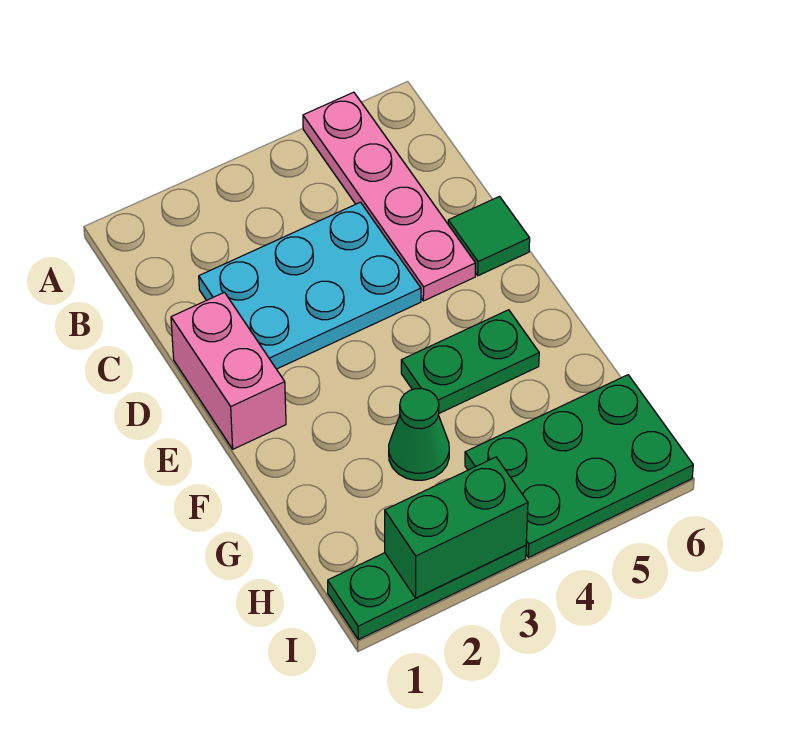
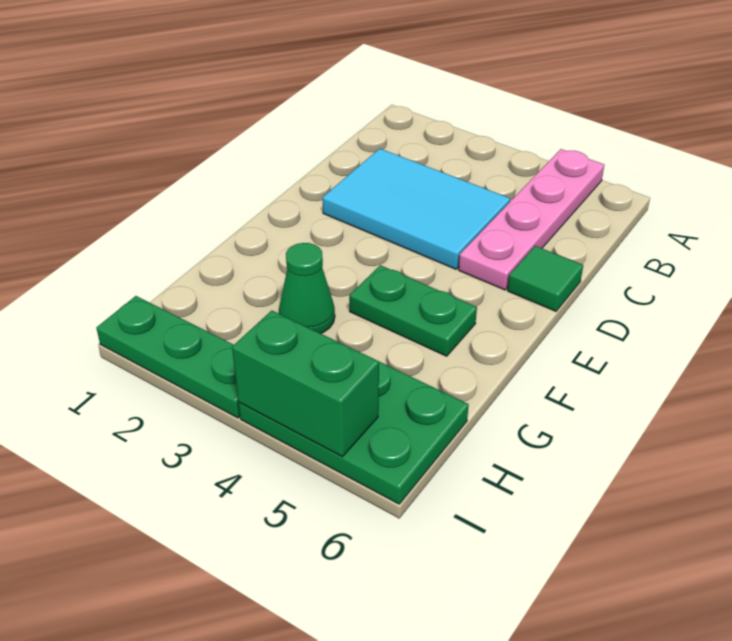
cyan 2x3 plate [199,202,421,369] -> cyan 2x3 tile [323,149,510,269]
pink 1x2 brick [171,292,286,449] -> none
green 1x2 brick [385,457,528,598] -> green 1x2 brick moved to [232,311,379,457]

